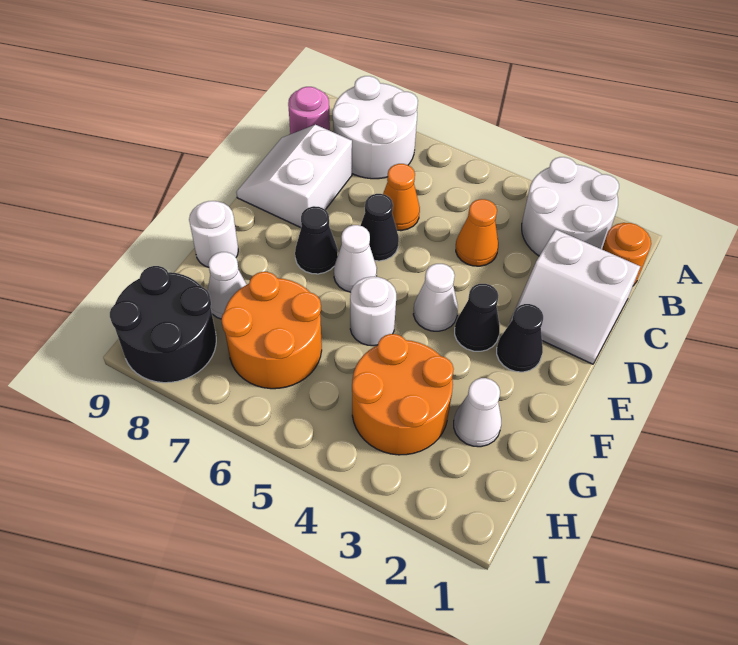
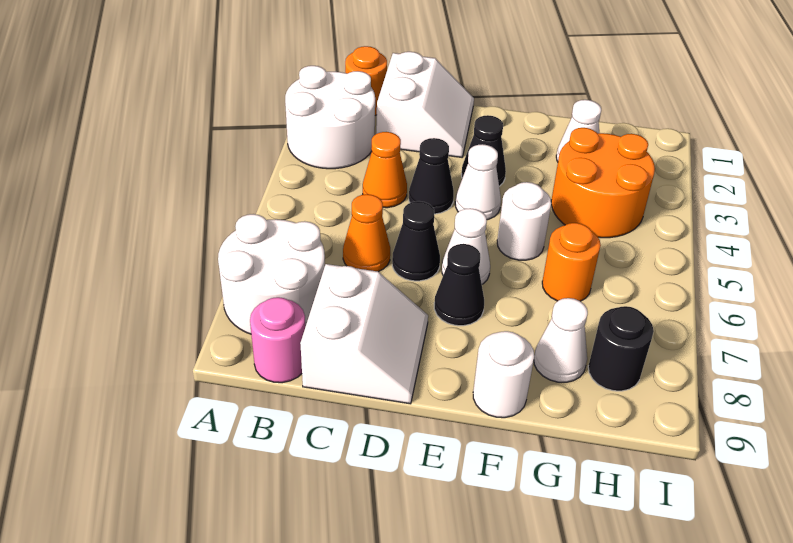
white 2x2 slope [236,125,352,228] -> white 2x2 slope turned to [300,264,428,404]
black 1x1 cone [497,304,543,372] -> black 1x1 cone moved to [409,138,454,214]
orange 2x2 round brick [222,272,322,389] -> orange 1x1 round brick [542,223,601,301]
black 2x2 round brick [110,266,216,383] -> black 1x1 round brick [588,306,654,391]

